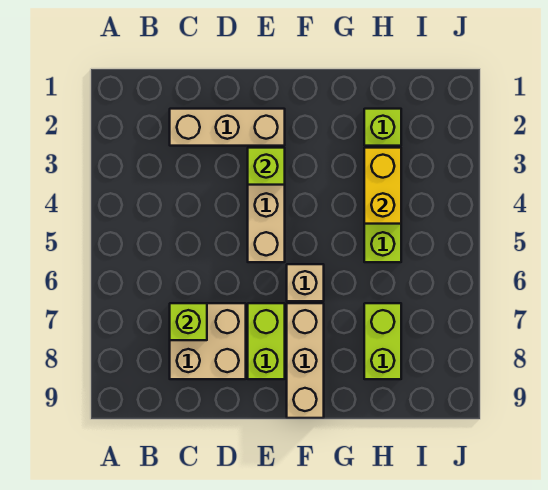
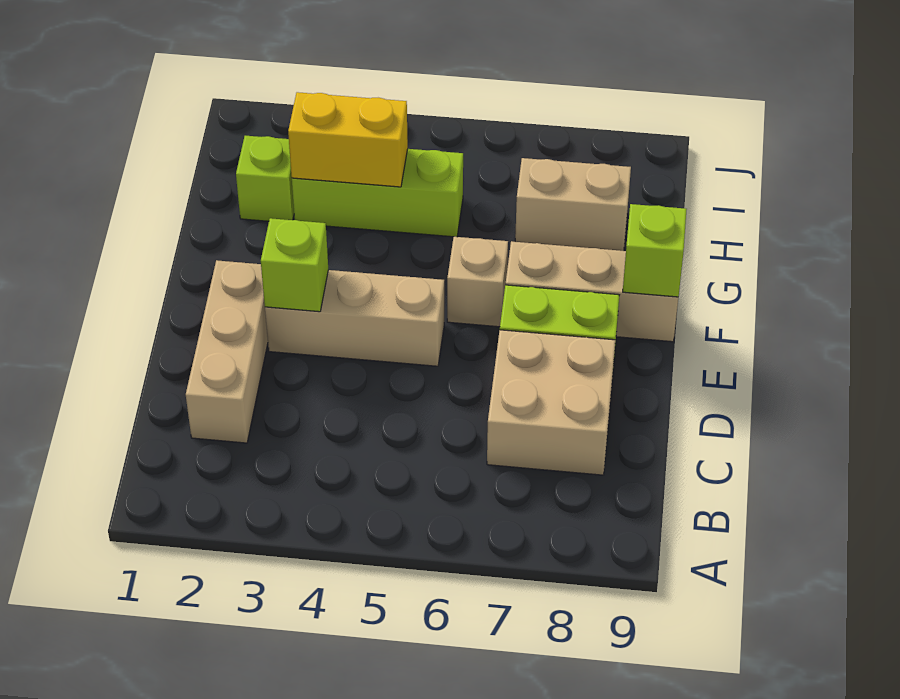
lime 1x1 brick [170,303,207,340] -> lime 1x1 brick moved to [623,204,687,297]
lime 1x2 brick [364,303,401,379] -> tan 1x2 brick [515,158,631,251]

